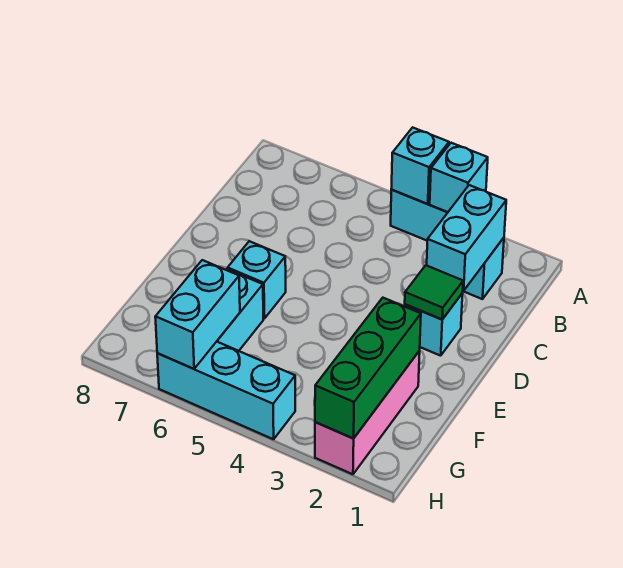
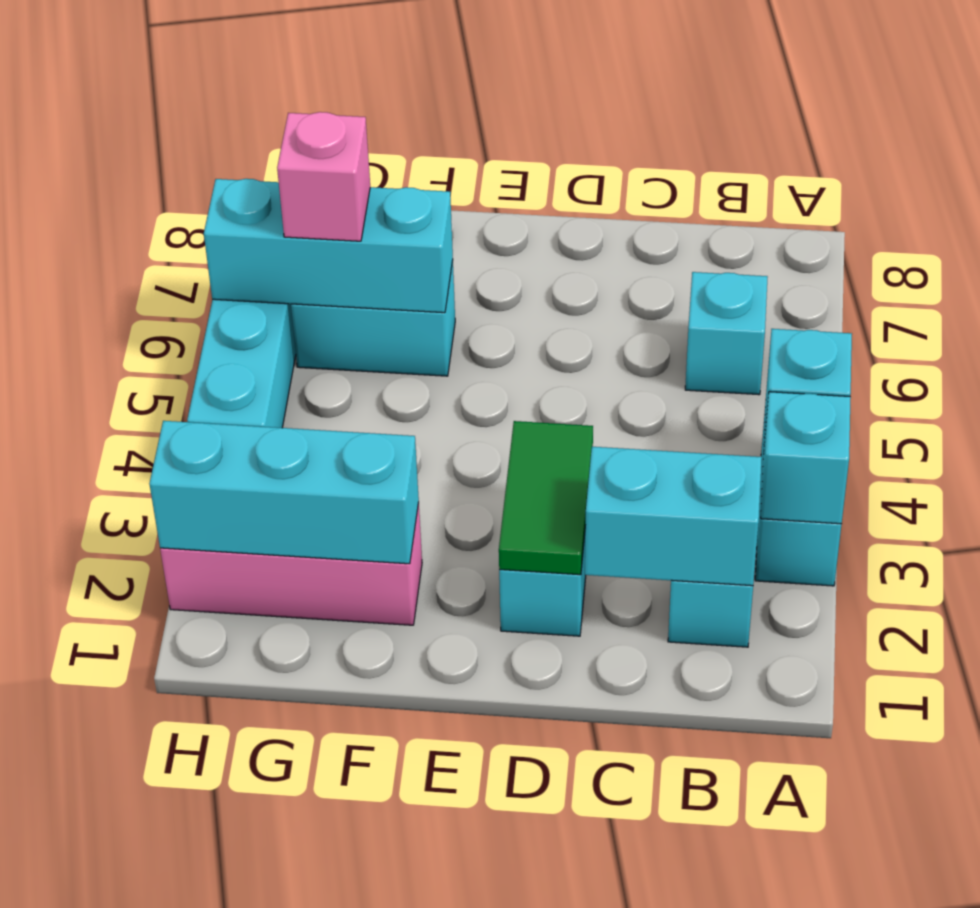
green 1x1 tile [405,265,463,319] -> green 1x2 tile [499,421,593,575]
cyan 1x1 brick [228,241,286,319] -> cyan 1x1 brick moved to [685,272,768,395]
green 1x3 brick [315,298,421,439] -> cyan 1x3 brick [149,421,419,564]
cyan 1x2 brick [155,260,240,369] -> cyan 1x3 brick [204,179,453,313]
none -> pink 1x1 brick [277,112,370,241]

